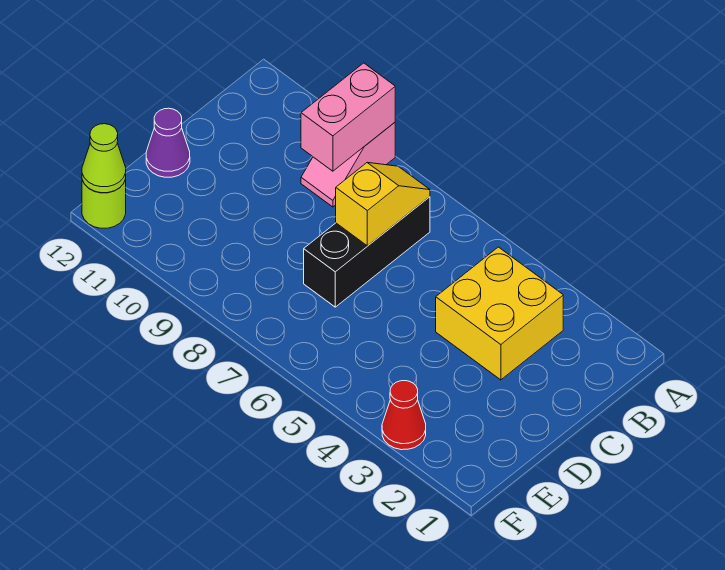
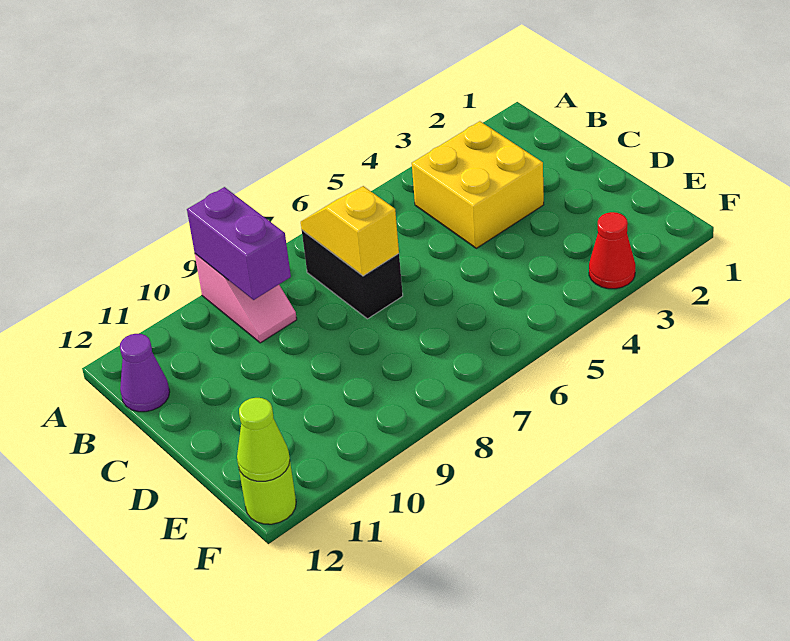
pink 1x2 brick [301,63,395,171] -> purple 1x2 brick [187,187,291,300]
black 1x3 brick [304,197,430,307] -> black 1x2 brick [302,230,403,319]
purple 1x1 cone [146,108,190,177] -> purple 1x1 cone moved to [120,334,170,412]

